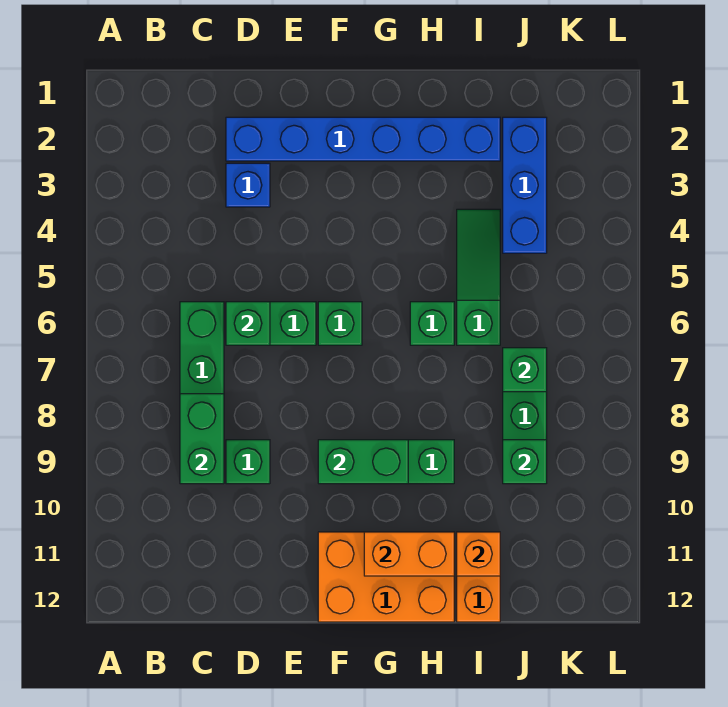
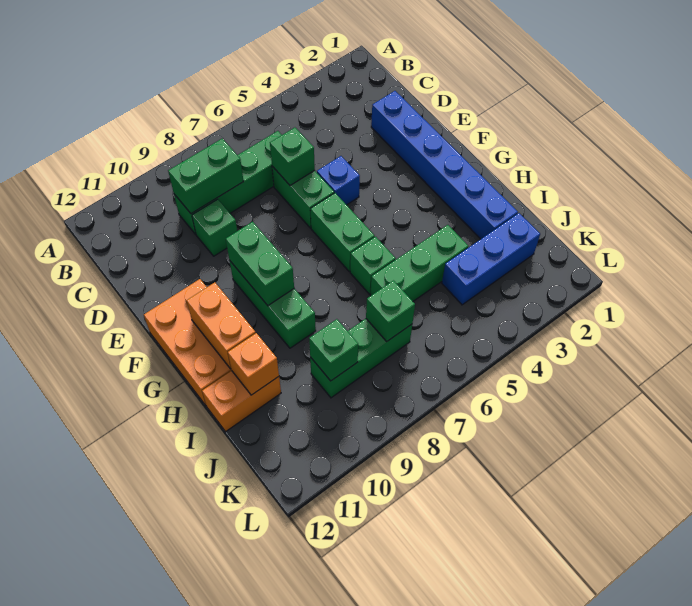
blue 1x1 brick [226,163,270,207] -> blue 1x1 brick moved to [317,156,360,205]
green 1x1 brick [318,302,362,345] -> green 1x2 brick [310,193,375,272]
green 1x3 slope [457,209,500,345] -> green 1x3 brick [370,225,468,301]

